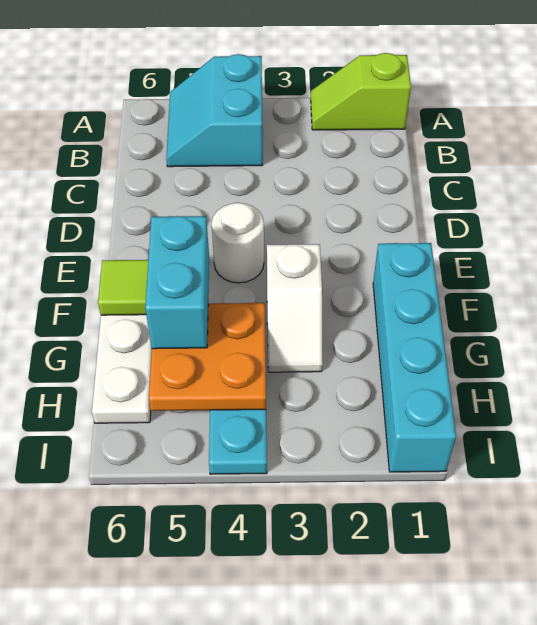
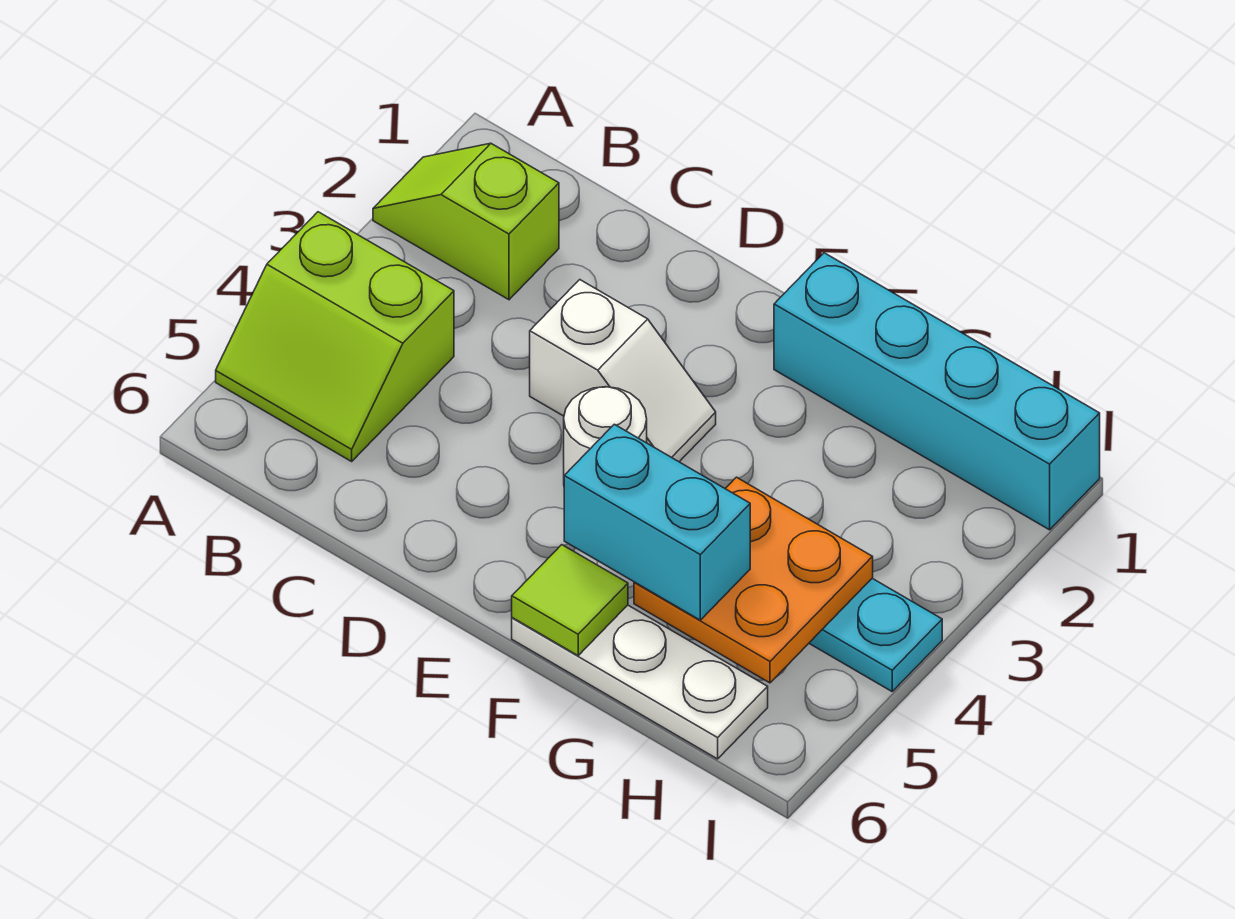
lime 1x2 slope [311,53,411,130] -> lime 1x2 slope turned to [373,143,559,300]
cyan 2x2 slope [166,54,263,167] -> lime 2x2 slope [216,212,454,461]
white 1x2 slope [267,244,322,372] -> white 1x2 slope moved to [530,280,716,462]

